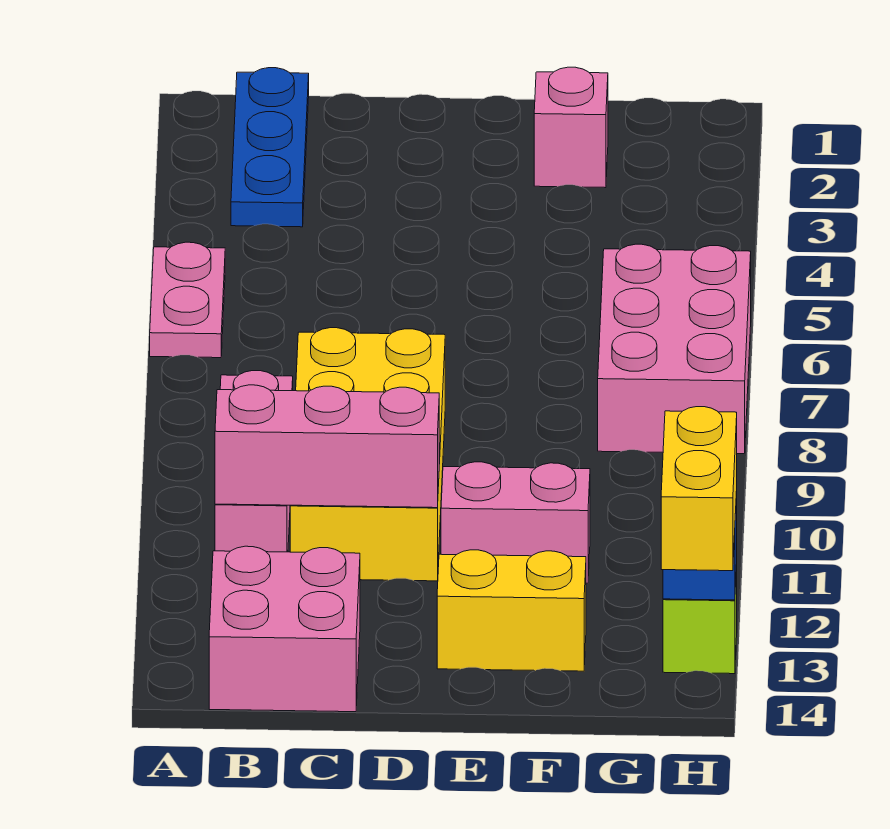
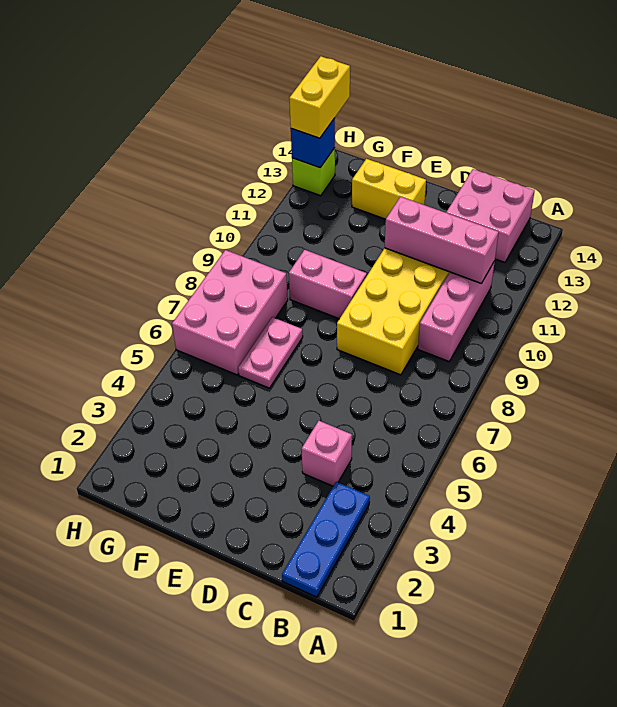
pink 1x2 plate [150,242,225,358] -> pink 1x2 plate moved to [238,317,303,388]
pink 1x2 brick [441,462,590,583] -> pink 1x2 brick moved to [289,250,367,319]
pink 1x1 brick [534,67,608,188] -> pink 1x1 brick moved to [301,421,352,486]

